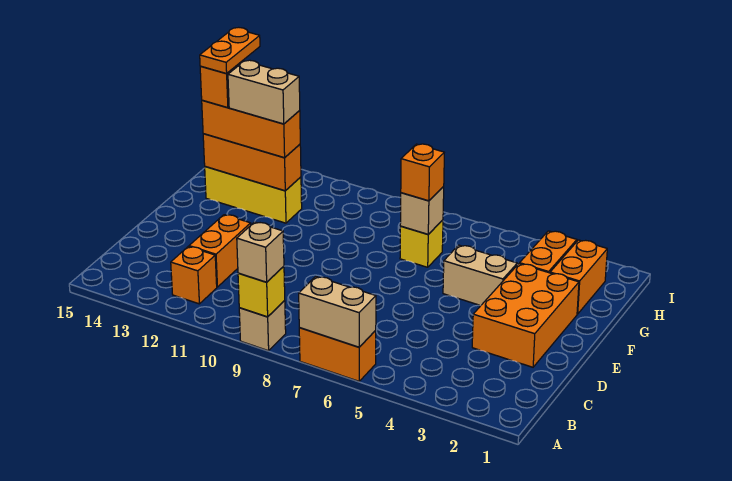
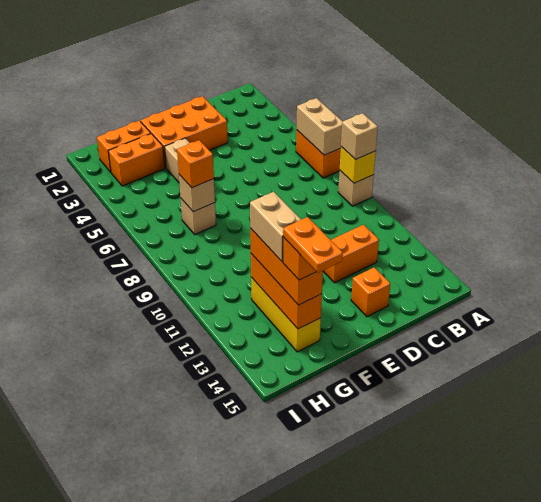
orange 1x1 brick [171,246,217,304] -> orange 1x1 brick moved to [351,267,390,317]
yellow 1x1 brick [400,220,443,267] -> tan 1x1 brick [181,199,216,234]
orange 1x2 plate [200,27,260,74] -> orange 1x2 plate turned to [283,217,343,273]

